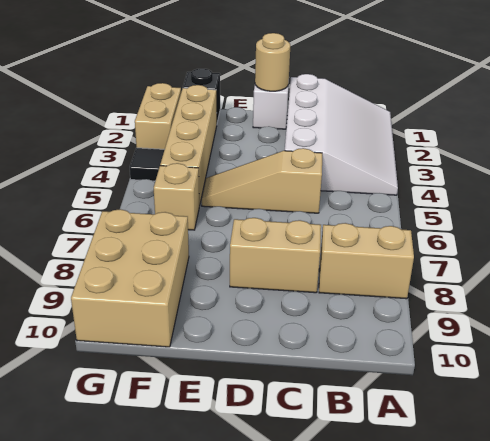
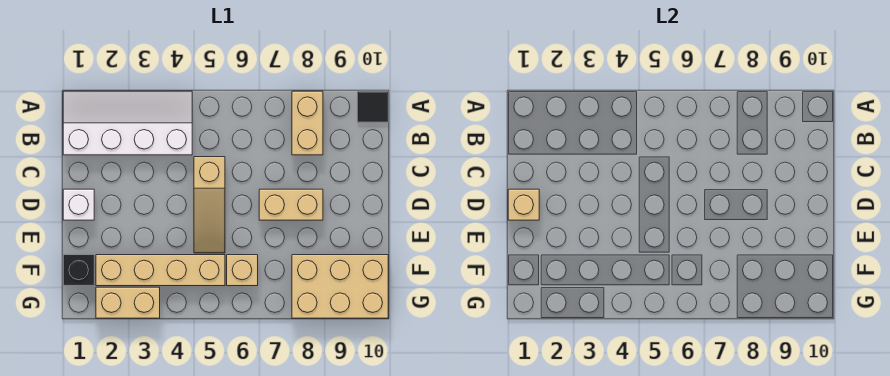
white 3x4 slope [285,74,398,195] -> white 2x4 slope [63,91,192,155]
tan 1x2 brick [230,218,321,293] -> tan 1x2 brick turned to [259,189,323,220]
tan 1x1 round brick [255,33,290,91] -> tan 1x1 brick [508,189,539,220]
black 1x1 tile [130,148,165,181] -> black 1x1 tile moved to [357,91,388,122]

